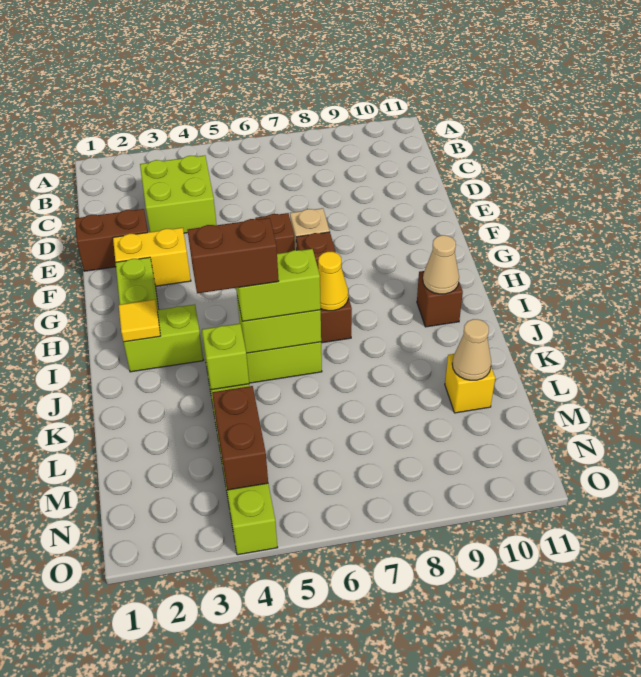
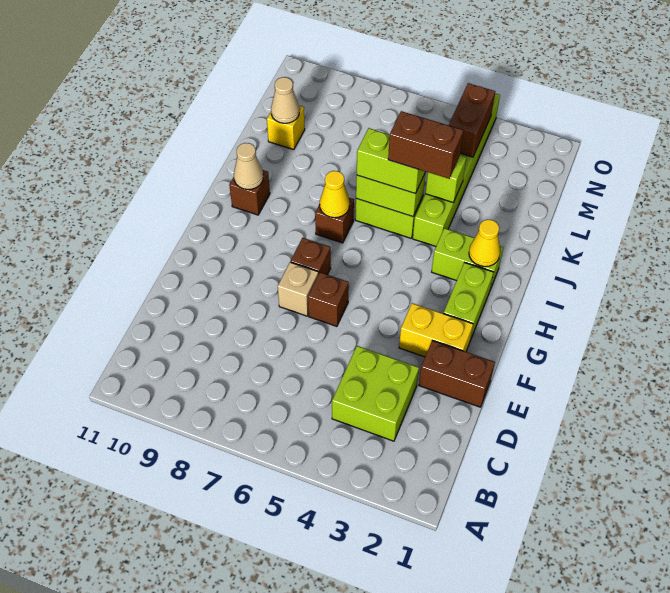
yellow 1x1 tile [119,300,160,342] -> yellow 1x1 cone [469,220,500,267]

